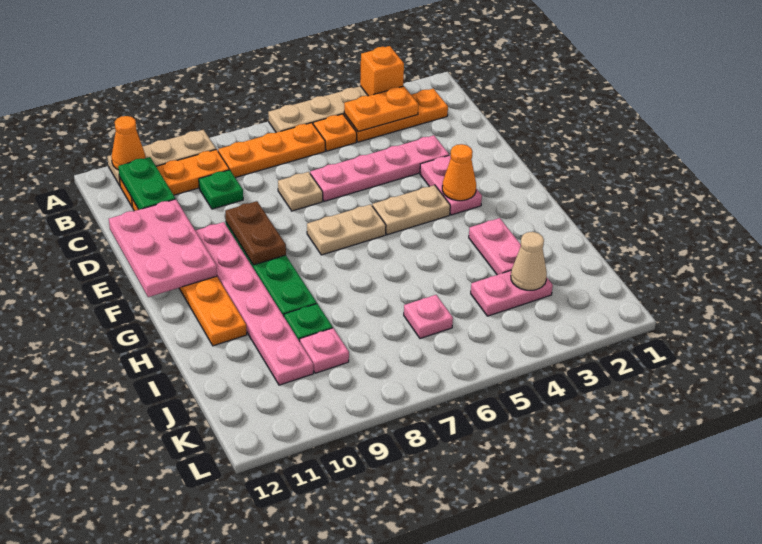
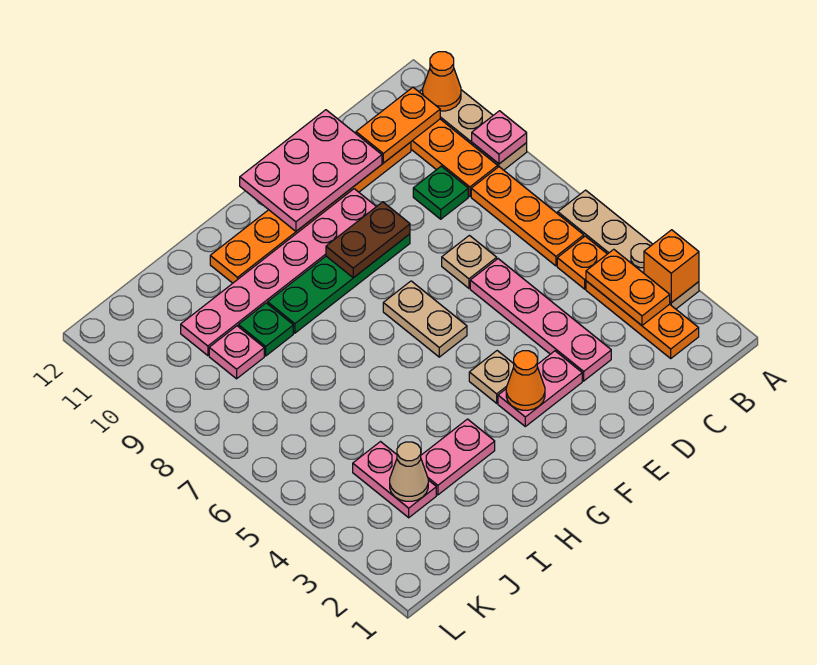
green 1x2 plate [118,157,175,210] -> orange 1x2 plate [356,87,440,163]
tan 1x2 plate [372,185,450,235] -> tan 1x1 plate [469,351,514,403]
pink 1x1 plate [404,295,453,339] -> pink 1x1 plate moved to [472,111,527,164]

